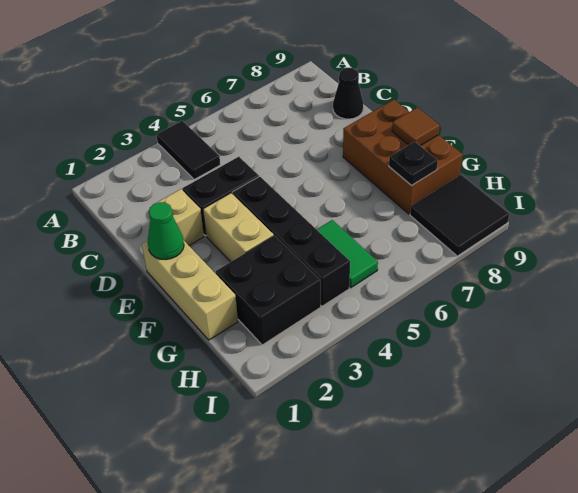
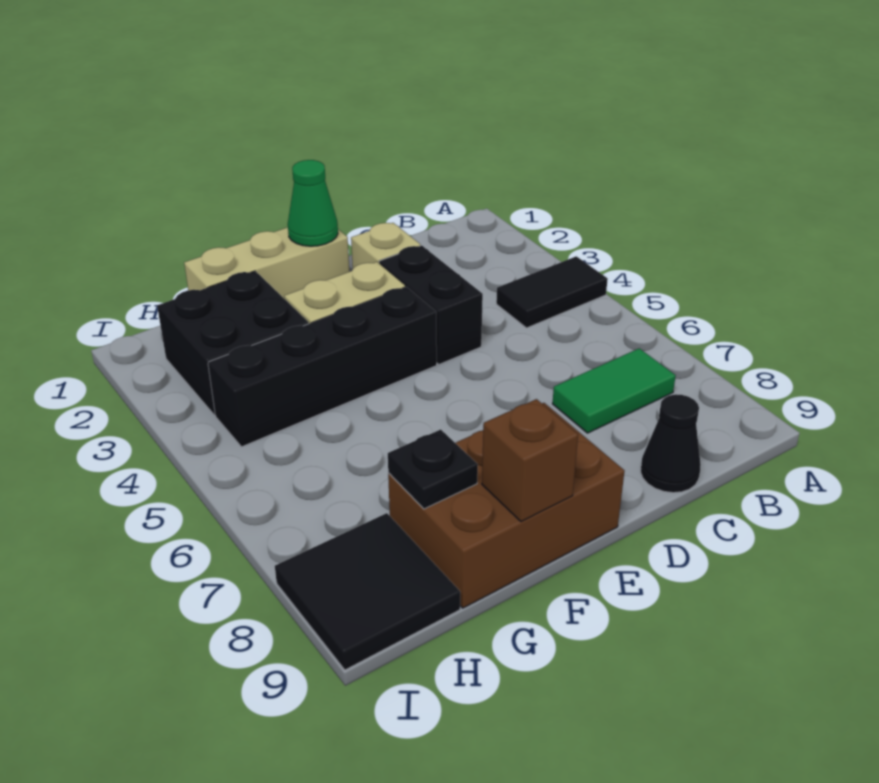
brown 1x1 tile [392,107,440,146] -> brown 1x1 brick [482,399,578,522]
green 1x2 tile [317,220,378,288] -> green 1x2 tile moved to [553,348,676,433]

